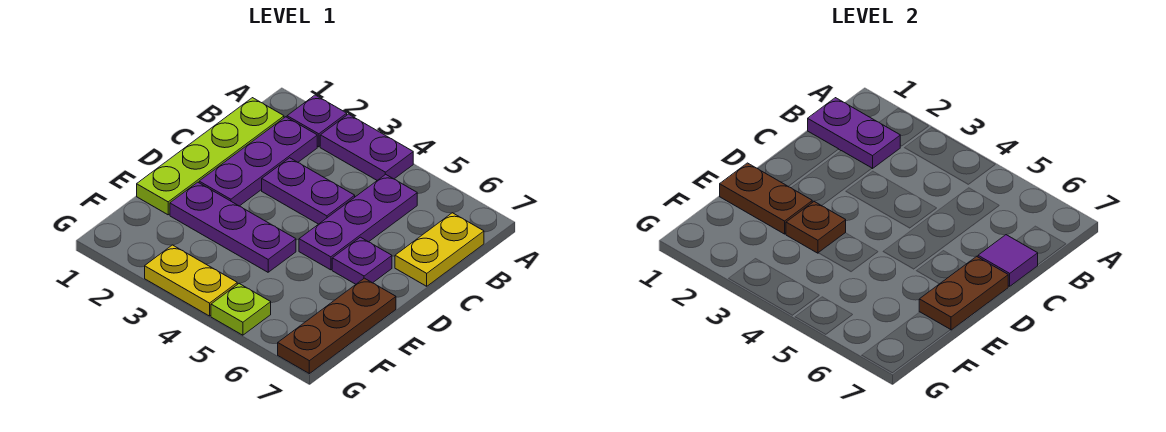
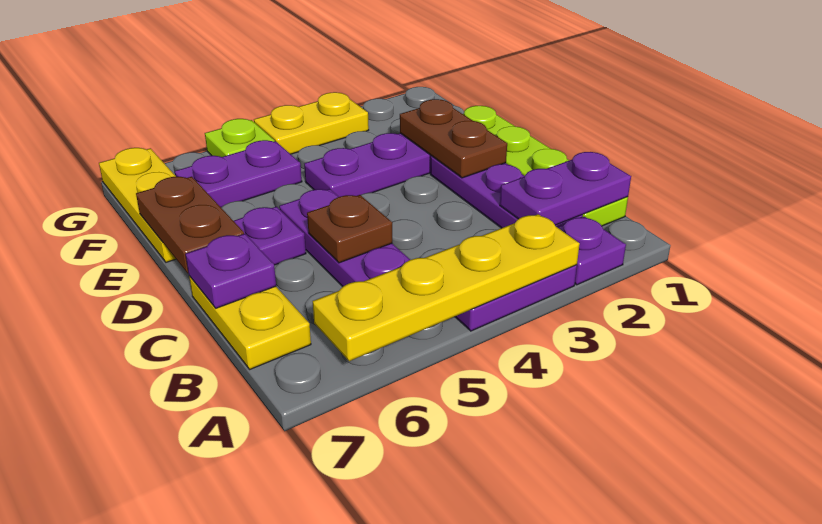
none -> yellow 1x4 plate [313,214,580,361]
purple 1x2 plate [262,158,355,224] -> purple 1x2 plate moved to [175,140,302,207]
purple 1x1 tile [978,235,1038,286] -> purple 1x1 plate [186,234,276,308]
brown 1x2 plate [720,163,812,234] -> brown 1x2 plate turned to [400,99,507,178]
brown 1x1 plate [786,202,846,253] -> brown 1x1 plate moved to [307,195,392,263]
brown 1x3 plate [278,278,396,374] -> yellow 1x3 plate [99,148,176,262]

